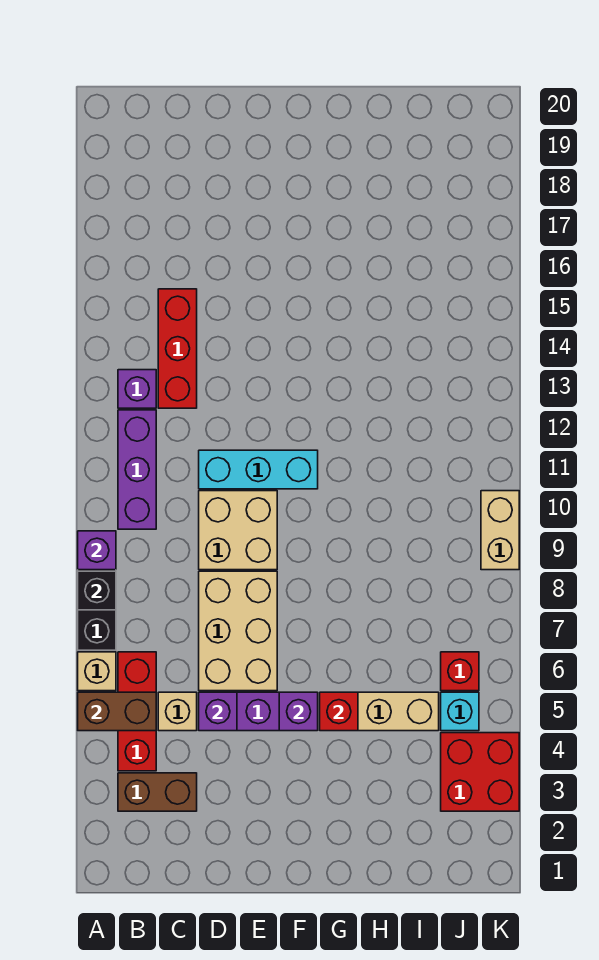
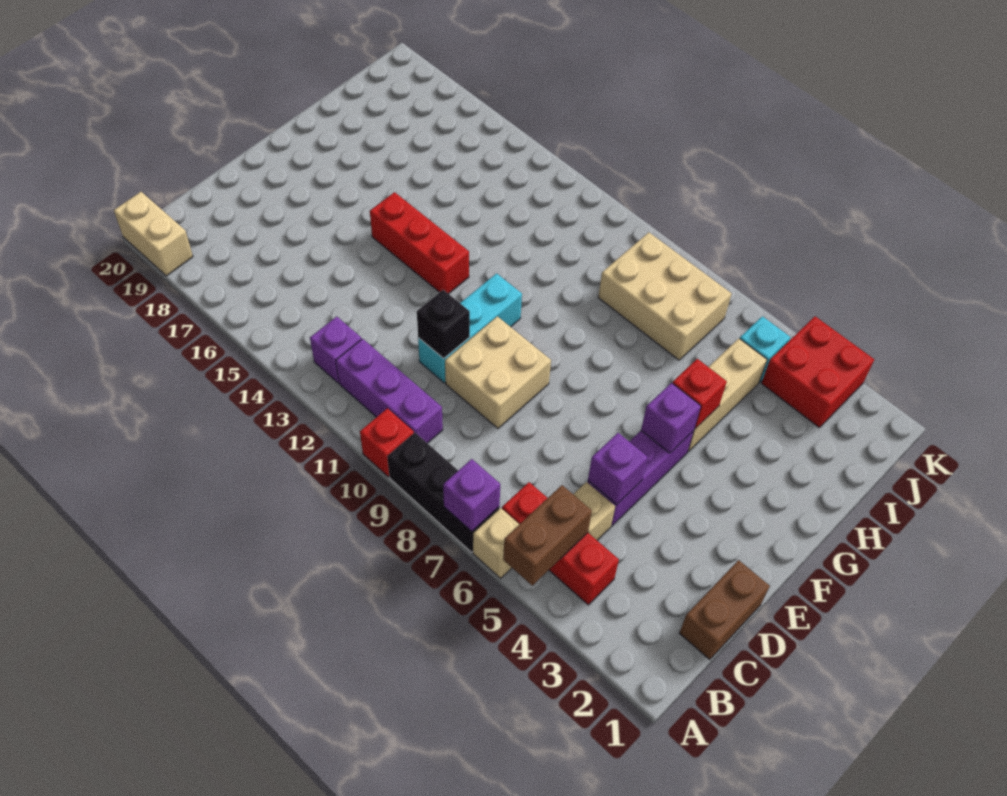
black 1x1 brick [78,571,116,610] -> black 1x1 brick moved to [417,290,470,359]
purple 1x1 brick [78,531,116,570] -> purple 1x1 brick moved to [443,459,500,531]
brown 1x2 brick [118,773,197,811] -> brown 1x2 brick moved to [679,560,770,660]
red 1x3 brick [158,289,197,408] -> red 1x3 brick moved to [370,192,469,294]
tan 2x3 brick [199,571,277,691] -> tan 2x3 brick moved to [598,232,732,360]
red 1x1 brick [441,652,479,691] -> red 1x1 brick moved to [360,408,414,477]
tan 1x2 brick [481,491,519,570] -> tan 1x2 brick moved to [114,192,193,276]

